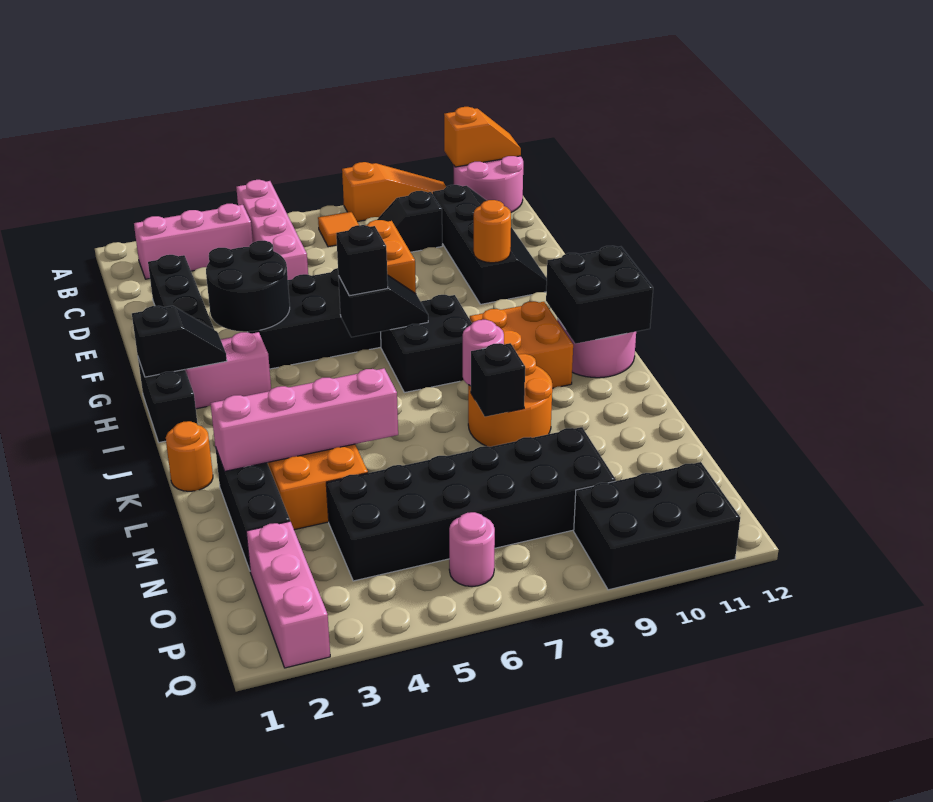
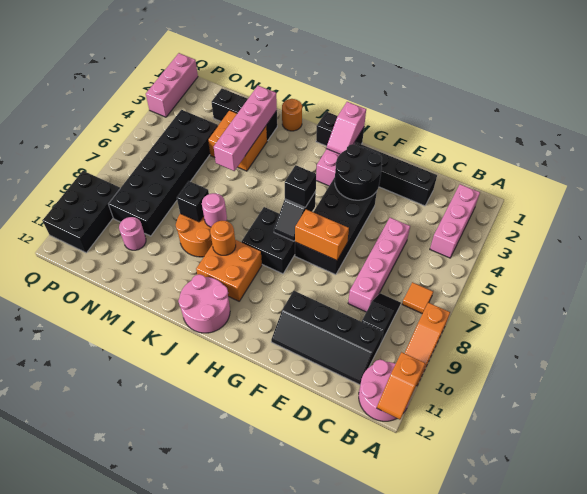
pink 1x4 brick [236,180,308,280] -> pink 1x4 brick turned to [348,218,410,312]
orange 1x1 round brick [474,200,511,263] -> orange 1x1 round brick moved to [210,221,236,255]
black 1x2 slope [132,306,227,377] -> pink 1x2 slope [327,102,366,154]
black 2x2 brick [546,246,653,344] -> none
pink 1x3 brick [246,521,330,668] -> pink 1x3 brick turned to [146,53,198,117]
pink 1x1 round brick [449,512,495,587] -> pink 1x1 round brick moved to [119,217,146,250]

